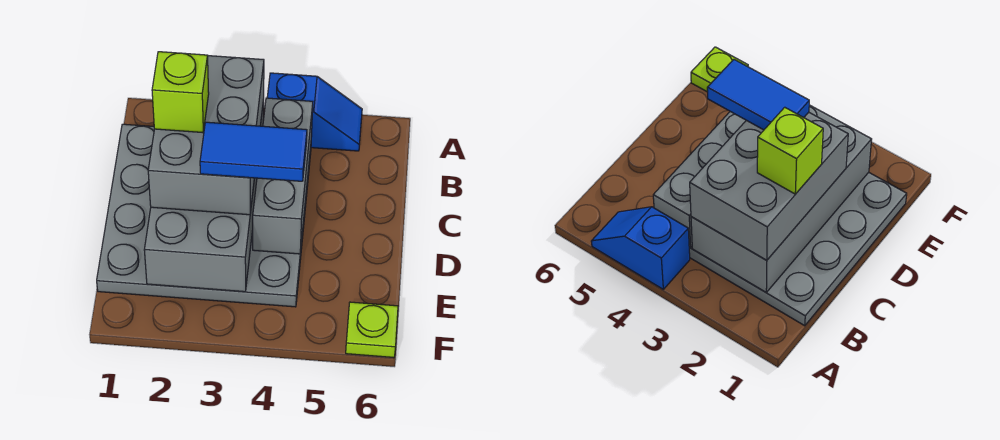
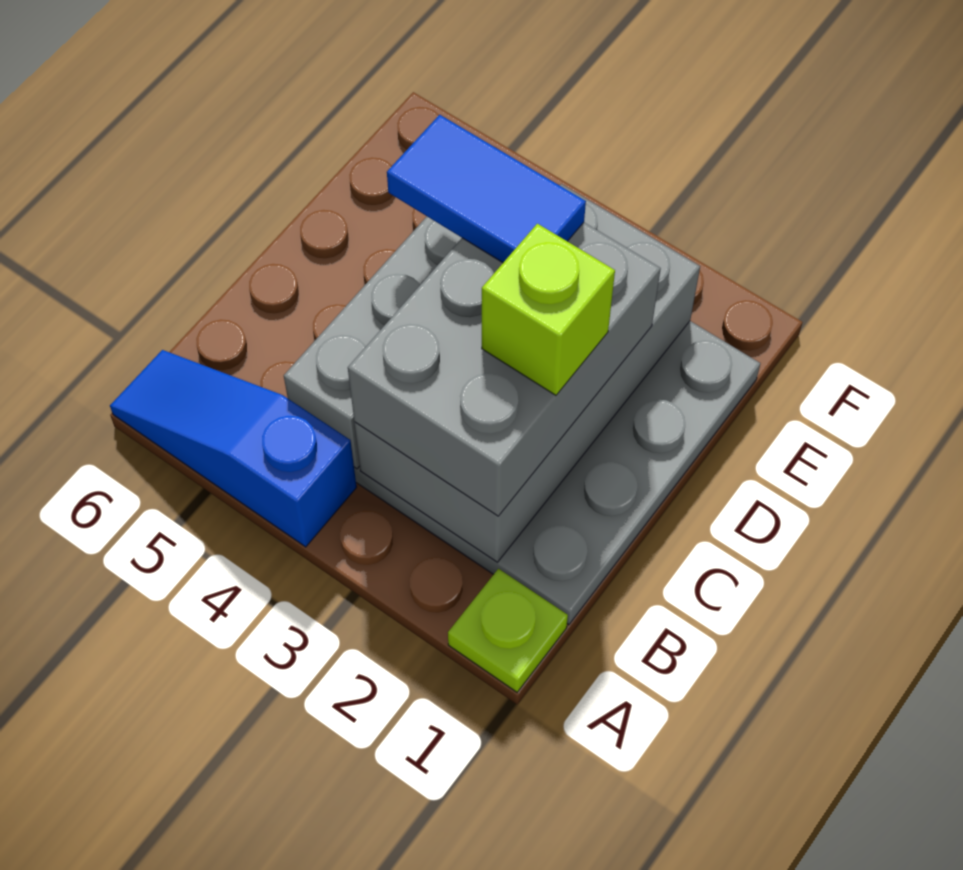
blue 1x2 slope [267,73,362,151] -> blue 1x3 slope [110,350,357,547]
lime 1x1 plate [346,302,398,357] -> lime 1x1 plate moved to [448,569,568,692]

